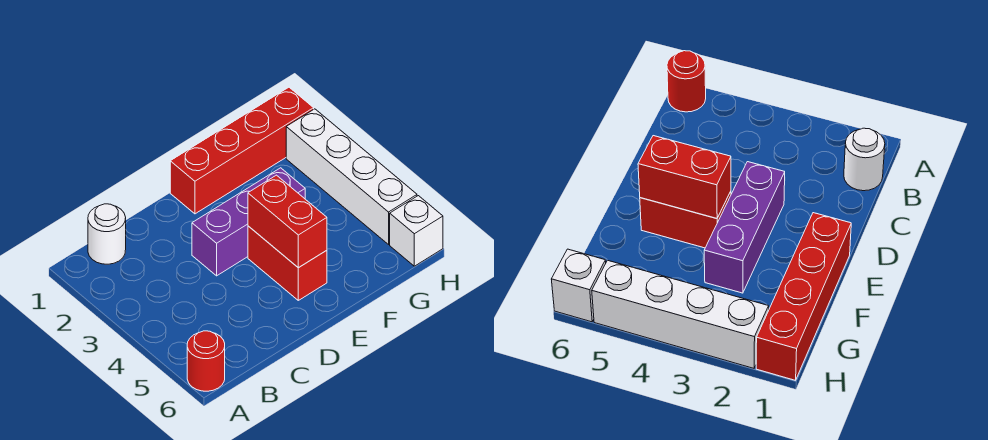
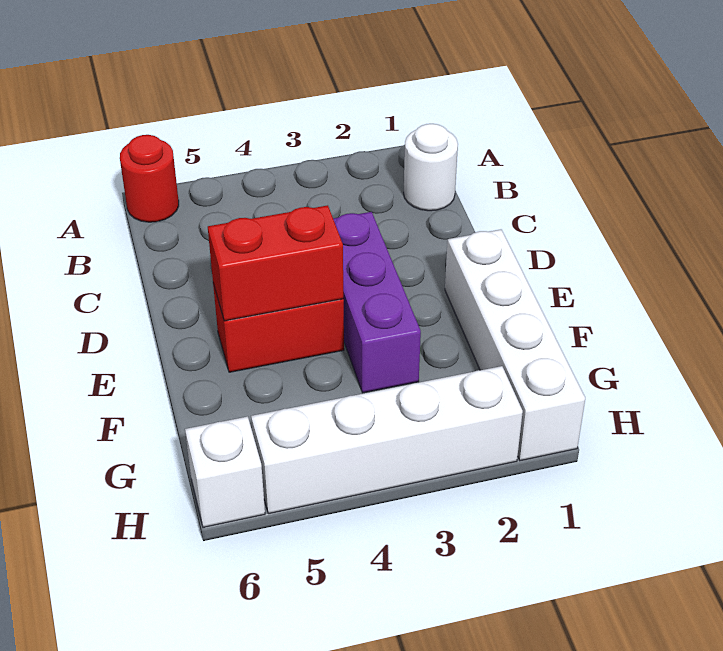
red 1x4 brick [170,87,314,214] -> white 1x4 brick [445,230,585,461]

